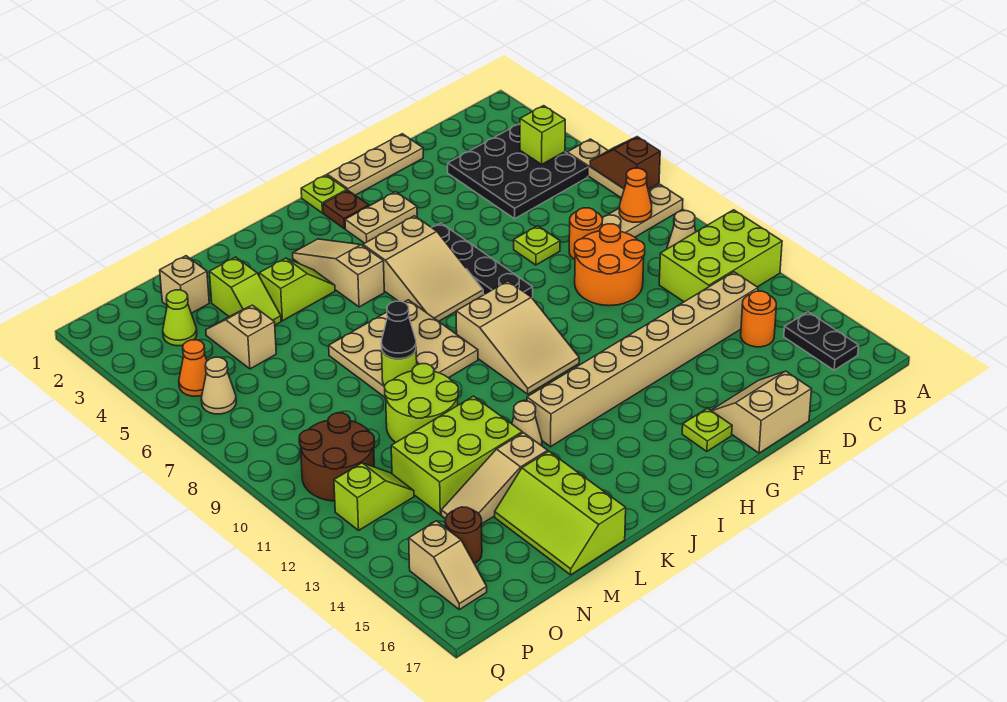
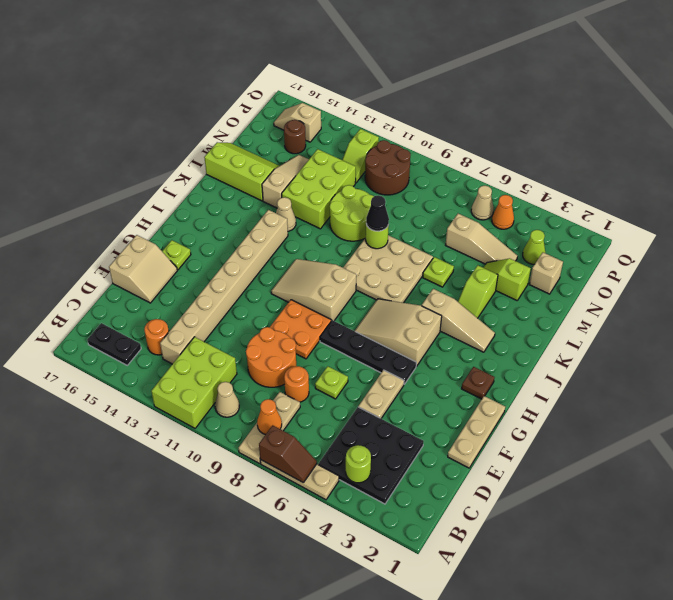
lime 1x1 brick [520,106,565,164] -> lime 1x1 round brick [346,445,371,483]
none -> orange 2x2 plate [270,300,331,359]
tan 1x2 plate [345,192,417,243] -> tan 1x2 plate moved to [358,370,404,418]
lime 1x1 plate [301,175,347,213] -> lime 1x1 plate moved to [423,257,454,287]
tan 1x2 slope [206,305,276,369] -> tan 1x3 slope [446,214,518,264]

